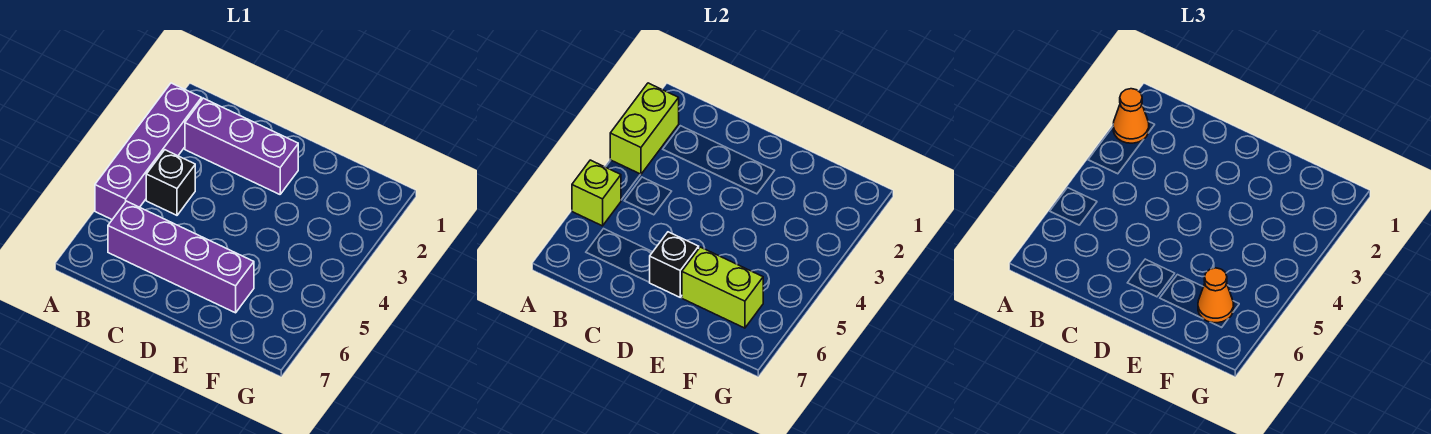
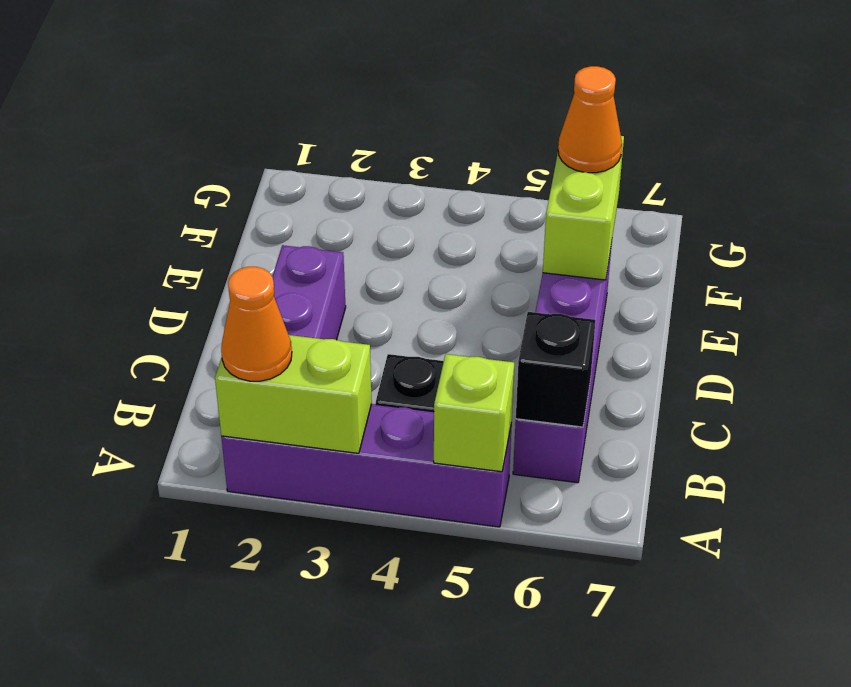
black 1x1 brick [649,232,699,297] -> black 1x1 brick moved to [516,312,596,427]

